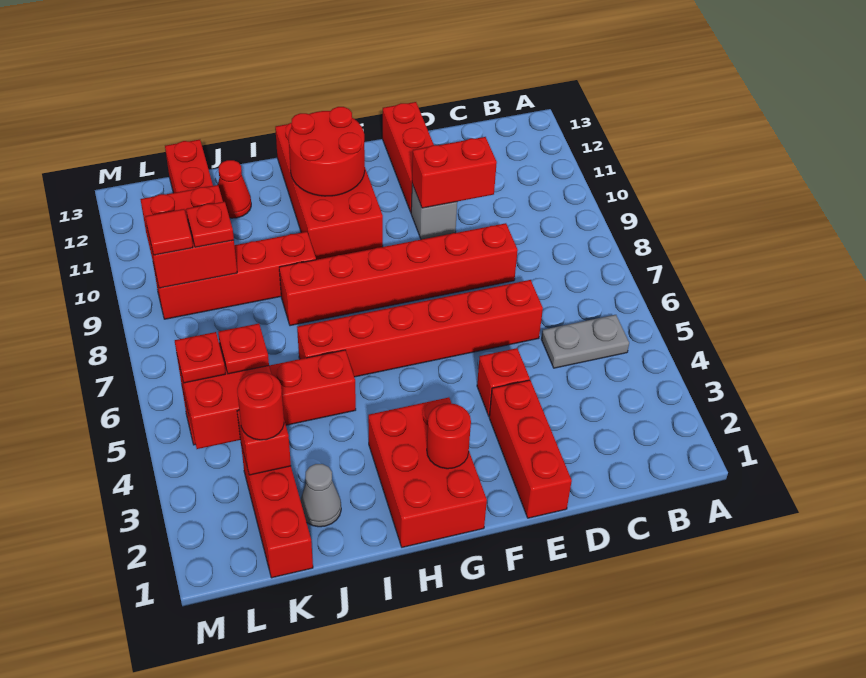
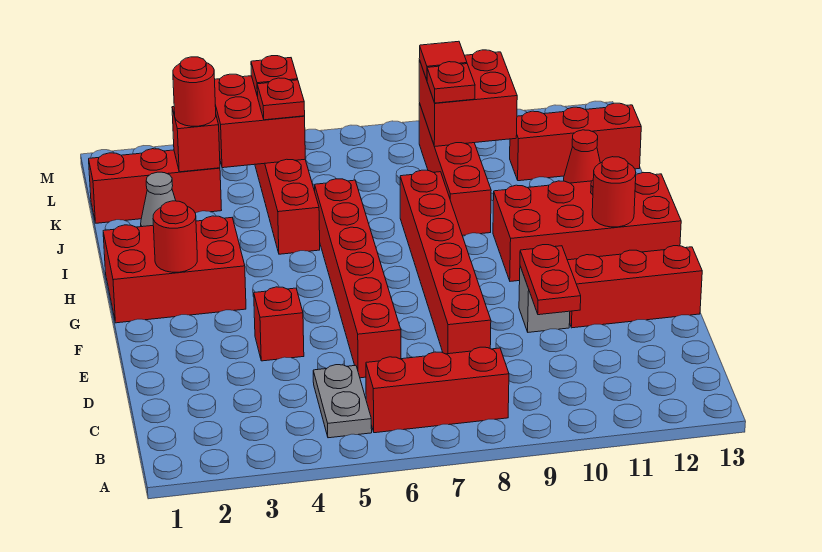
red 1x2 brick [412,137,497,208] -> red 1x2 plate [520,245,581,315]
red 1x3 brick [489,380,572,518] -> red 1x3 brick moved to [366,347,509,433]
red 2x2 round brick [289,107,365,196] -> red 1x1 round brick [592,157,636,227]

